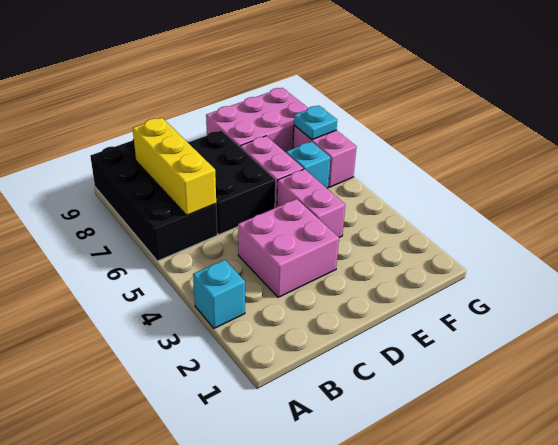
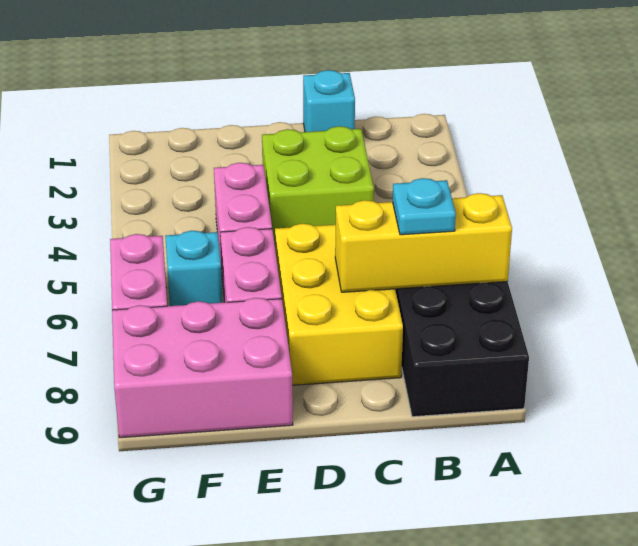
cyan 1x1 brick [193,260,245,328] -> cyan 1x1 brick moved to [303,70,355,132]
yellow 1x3 brick [133,118,216,215] -> yellow 1x3 brick turned to [335,193,512,292]
pink 2x2 brick [238,199,339,297] -> lime 2x2 brick [262,126,374,244]
black 2x3 brick [188,130,275,235] -> yellow 2x3 brick [275,224,403,385]
cyan 1x1 plate [294,106,337,140] -> cyan 1x1 plate moved to [393,178,456,235]

